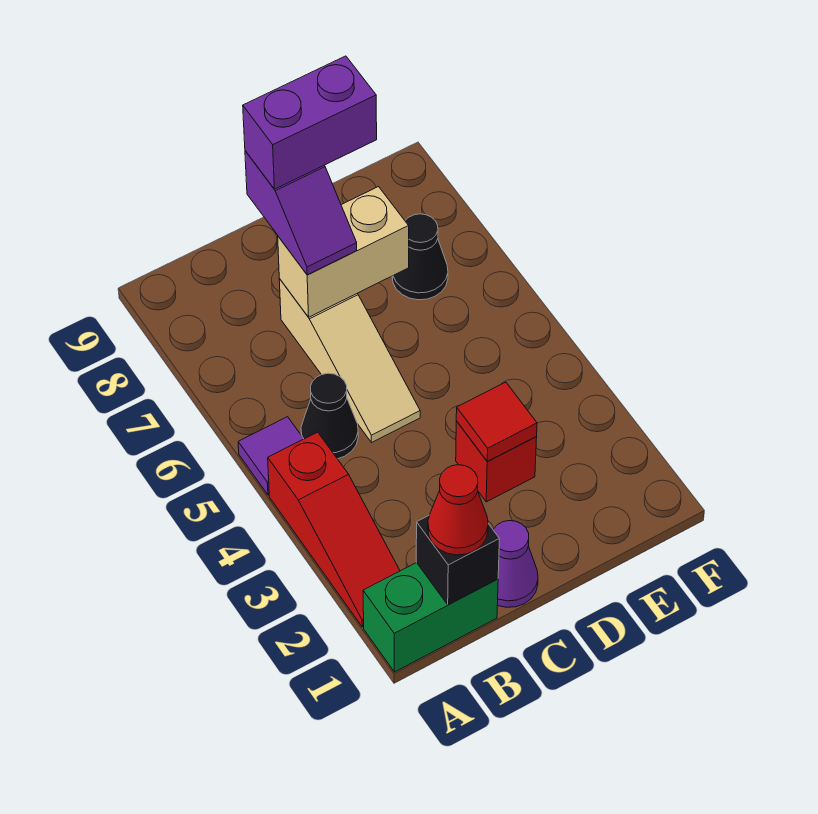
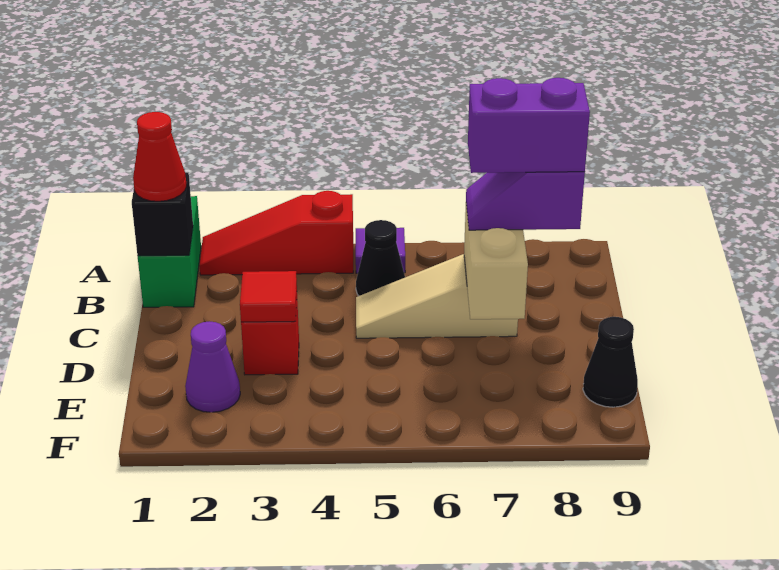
purple 1x1 cone [493,521,538,607] -> purple 1x1 cone moved to [185,321,240,412]
purple 1x2 brick [243,56,377,189] -> purple 1x2 brick turned to [468,78,590,173]
black 1x1 cone [392,214,448,300] -> black 1x1 cone moved to [583,317,638,407]

